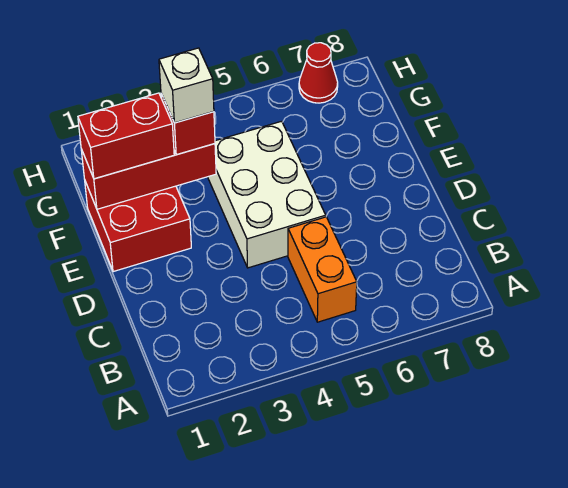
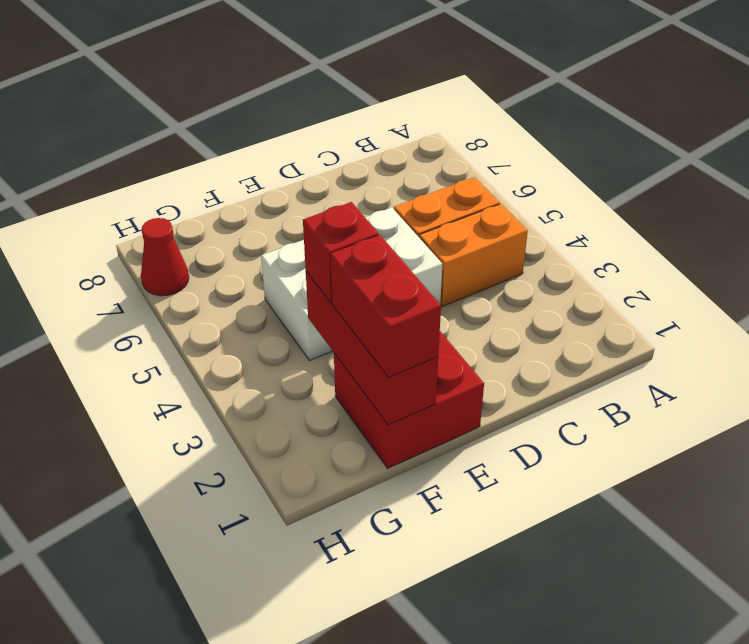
none -> orange 1x2 brick [419,204,528,306]
white 1x1 brick [159,48,214,123] -> none

